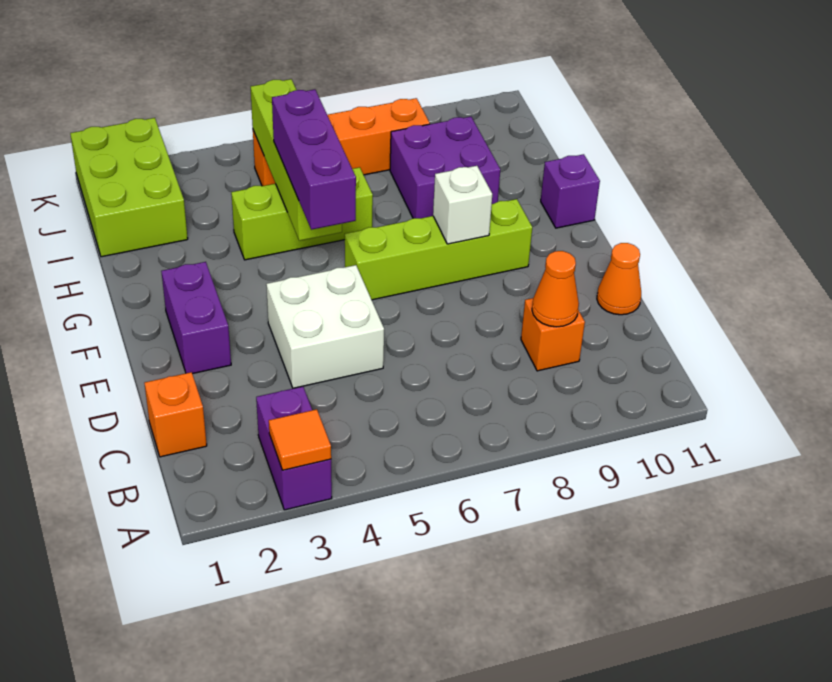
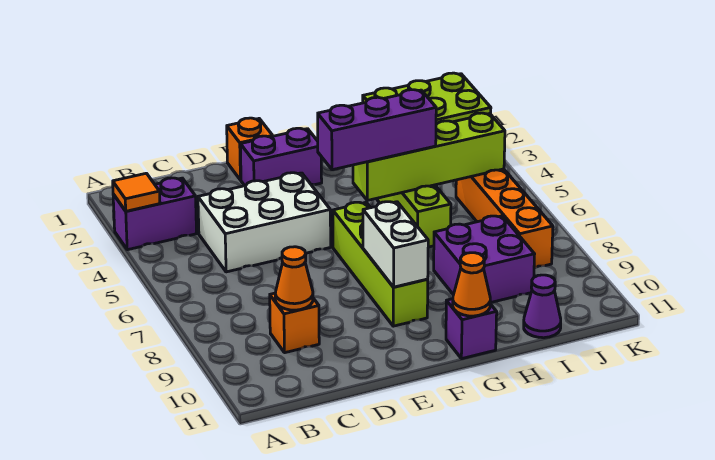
orange 1x1 brick [144,372,207,457] -> orange 1x1 brick moved to [227,118,272,180]
white 2x2 brick [266,265,384,388] -> white 2x3 brick [198,173,331,272]
orange 1x1 cone [597,243,641,315] -> orange 1x1 cone moved to [453,253,490,316]
white 1x1 brick [433,166,492,244] -> white 1x2 brick [363,202,428,287]
none -> purple 1x1 cone [524,275,561,338]

